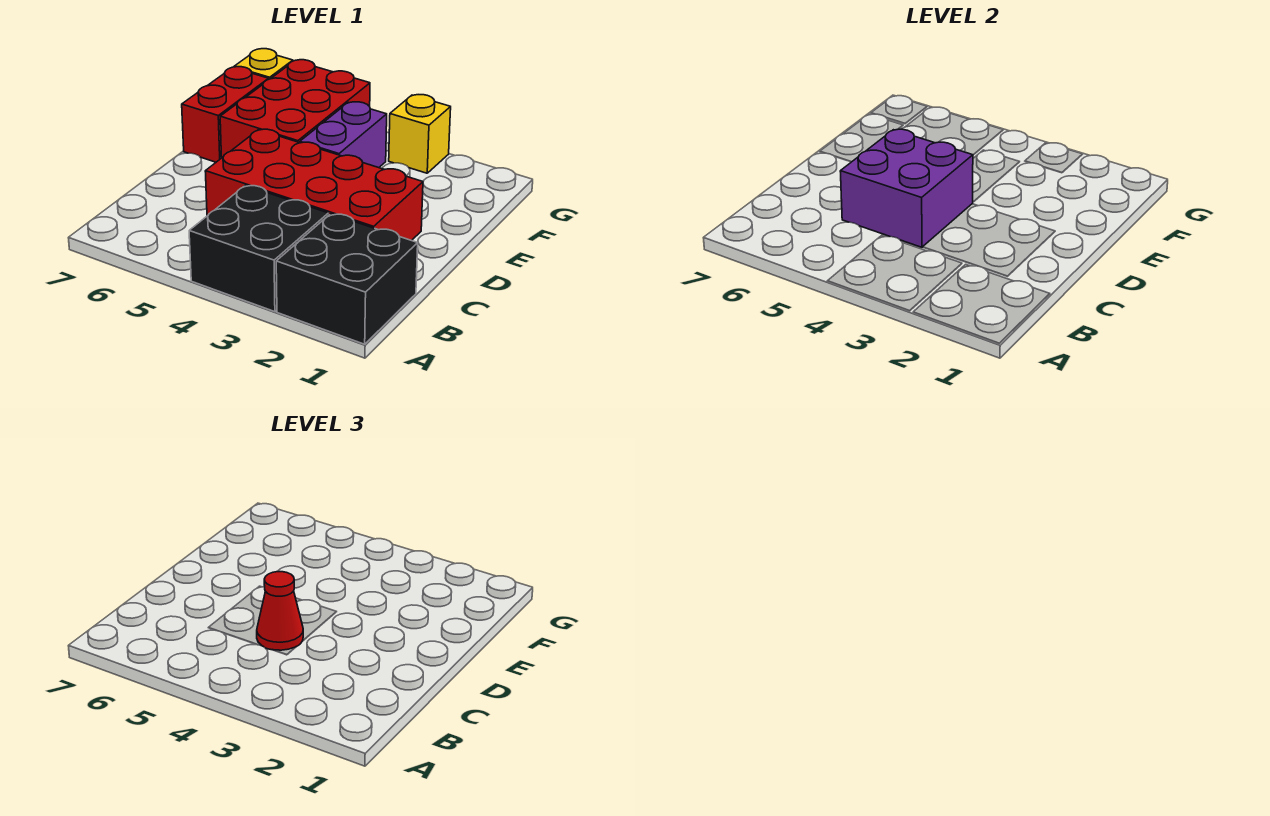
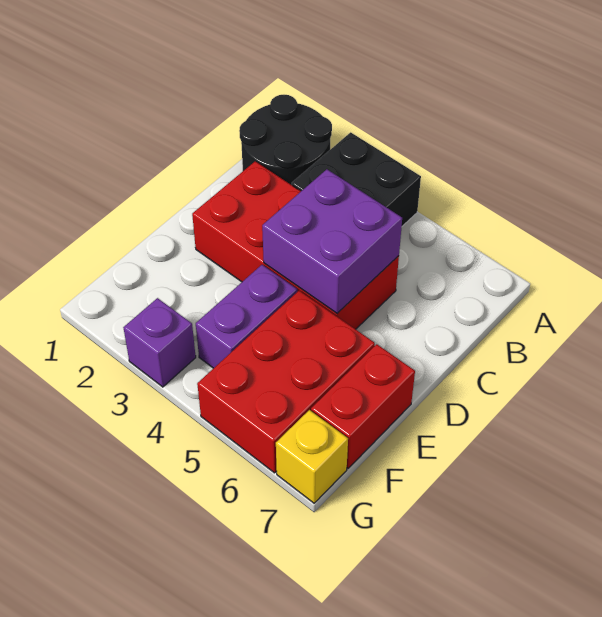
black 2x2 brick [276,214,418,344] -> black 2x2 round brick [239,95,332,185]
red 1x1 cone [257,572,303,650] -> none
yellow 1x1 brick [389,95,451,173] -> purple 1x1 brick [123,298,196,387]

